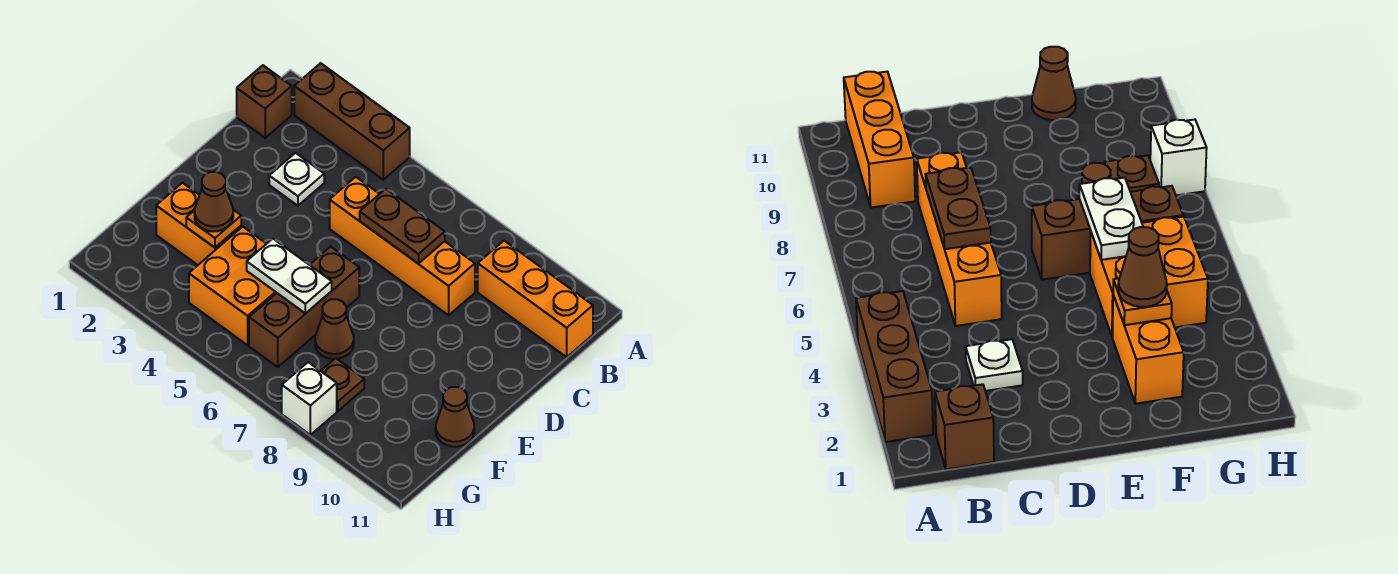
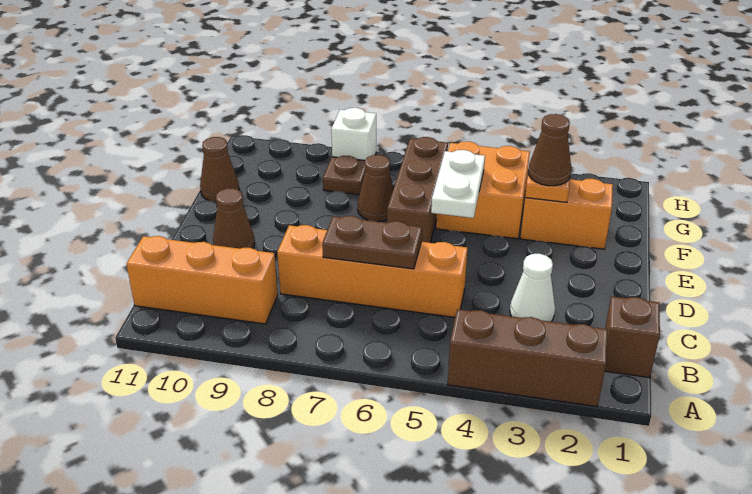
white 1x1 plate [269,153,324,206] -> white 1x1 cone [510,254,555,322]
none -> brown 1x1 cone [213,188,255,249]
white 1x2 plate [247,239,332,313] -> white 1x2 plate turned to [431,150,485,218]

